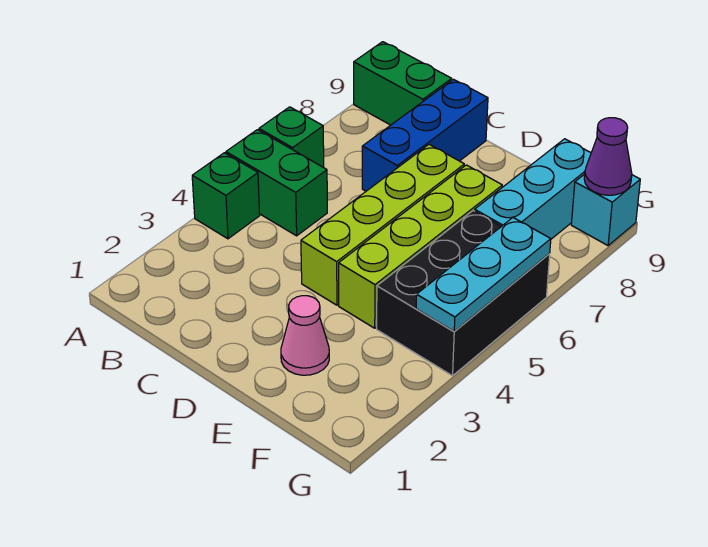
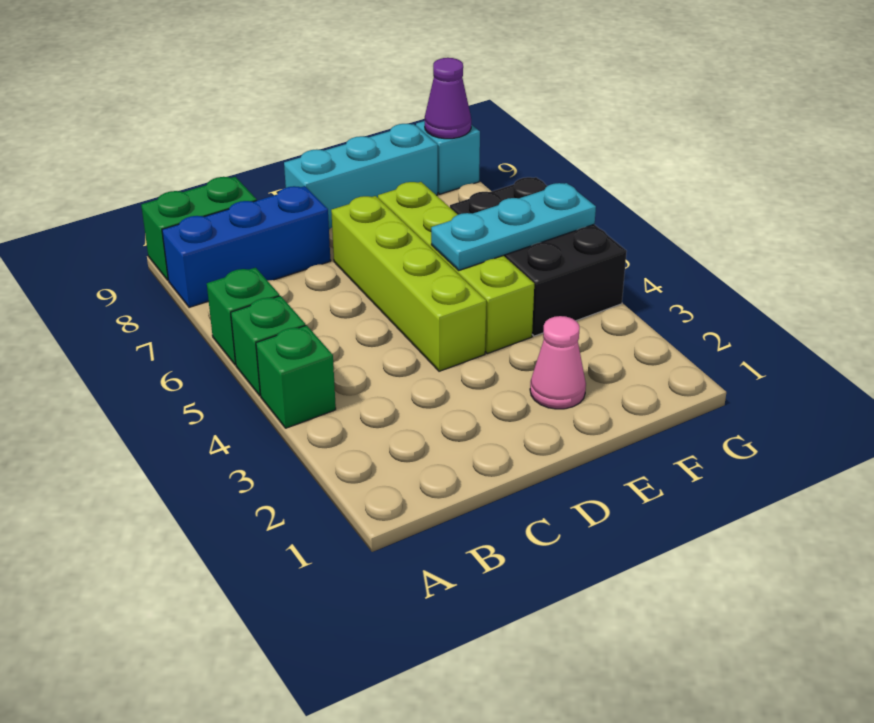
green 1x2 brick [226,130,327,236] -> green 1x1 brick [231,296,306,396]
blue 1x3 brick [362,79,488,191] -> blue 1x3 brick turned to [162,186,331,308]
cyan 1x3 brick [475,139,591,239] -> cyan 1x3 brick turned to [284,124,438,229]
cyan 1x3 plate [416,218,551,332] -> cyan 1x3 plate turned to [431,183,596,270]

